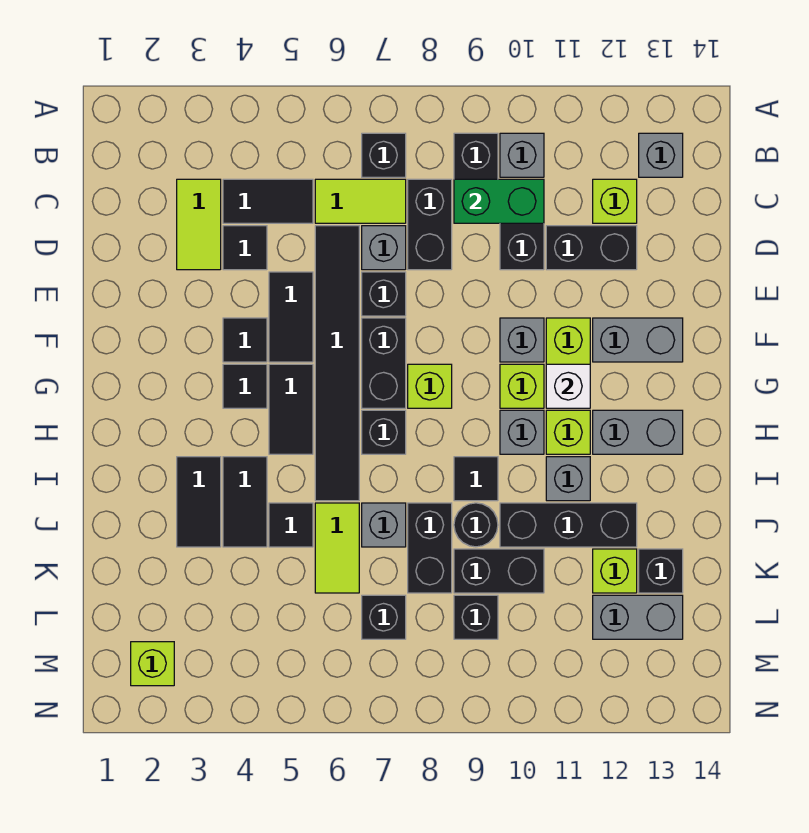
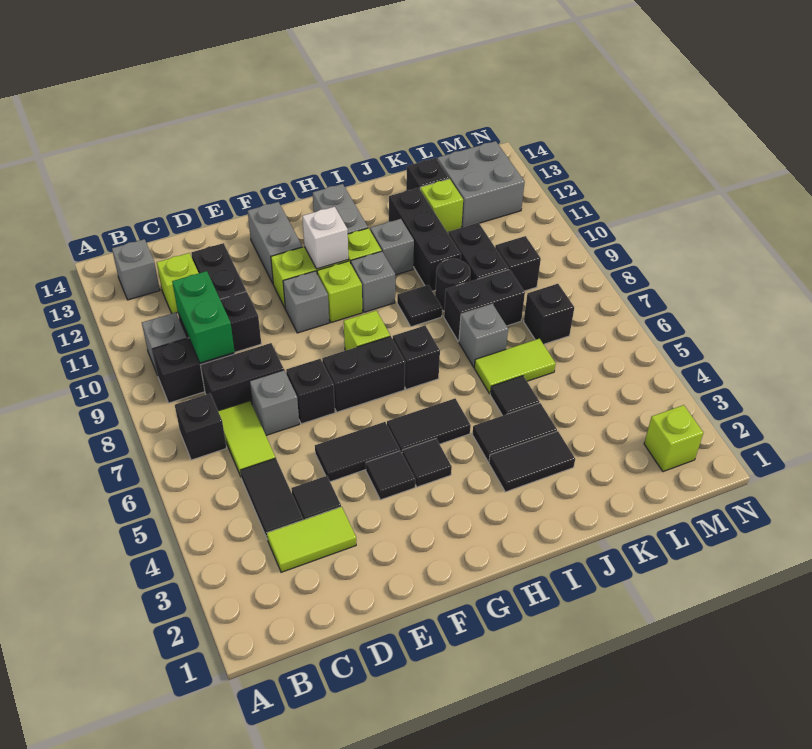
black 1x6 tile [315,226,359,501] -> none
grey 1x2 brick [593,595,683,639] -> grey 2x2 brick [437,141,525,227]

